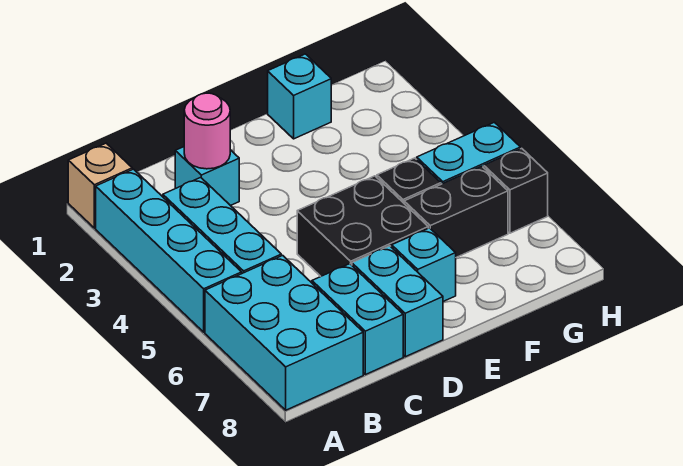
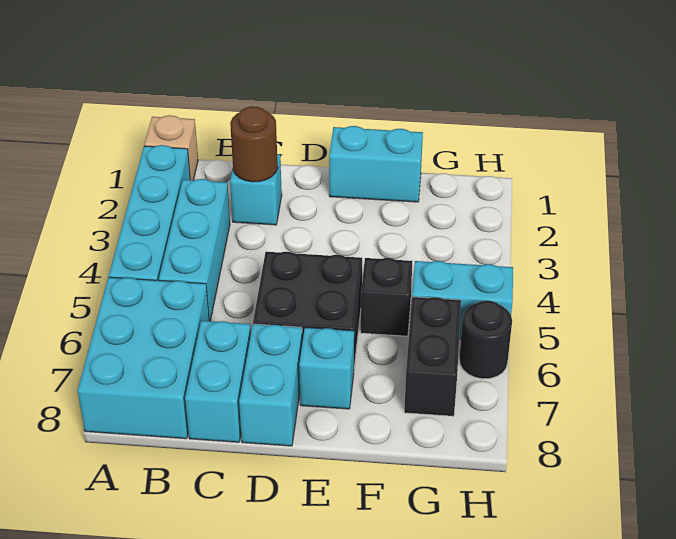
pink 1x1 round brick [184,93,230,169] -> brown 1x1 round brick [230,106,278,182]
cyan 1x1 brick [268,54,331,139] -> cyan 1x2 brick [329,126,423,202]
black 1x2 brick [404,166,508,257] -> black 1x2 brick turned to [404,297,461,416]
black 1x1 brick [484,148,548,233] -> black 1x1 round brick [459,301,512,379]

